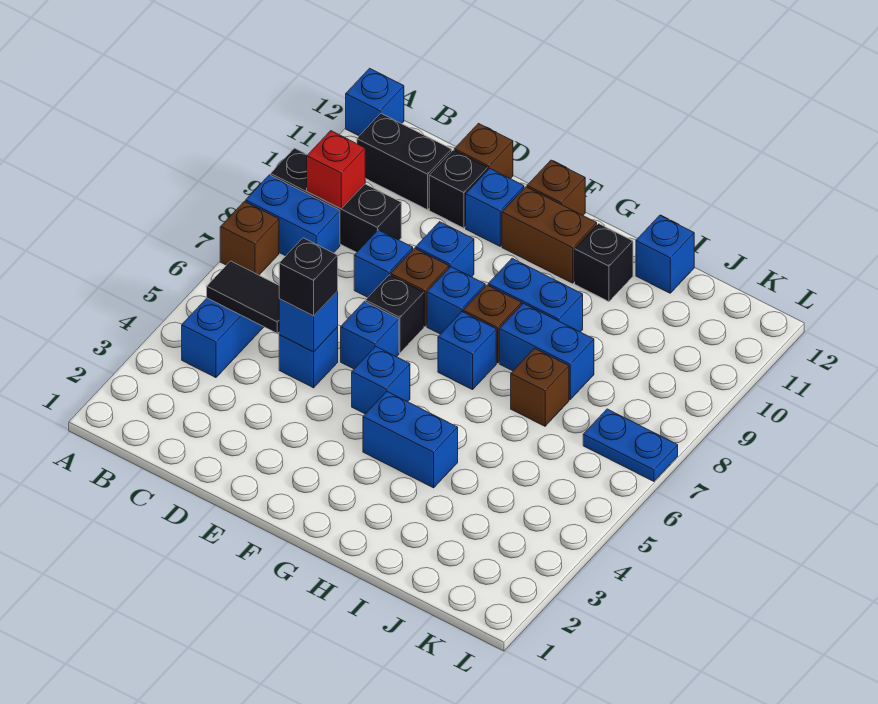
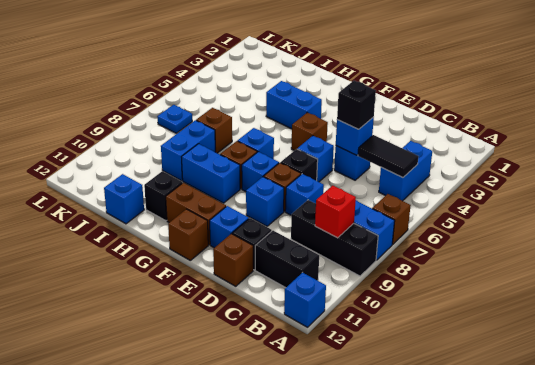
blue 1x1 brick [352,346,410,414] -> brown 1x1 brick [291,113,328,151]
blue 1x2 brick [499,303,594,400] -> blue 1x2 brick turned to [161,120,215,181]
blue 1x2 plate [583,409,678,481] -> blue 1x1 plate [157,105,192,133]

